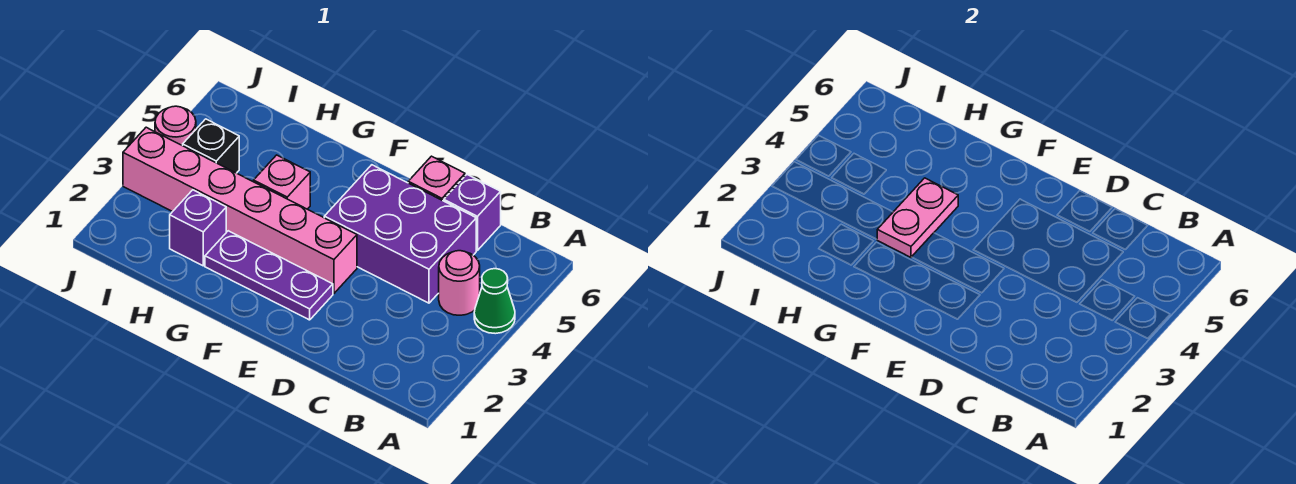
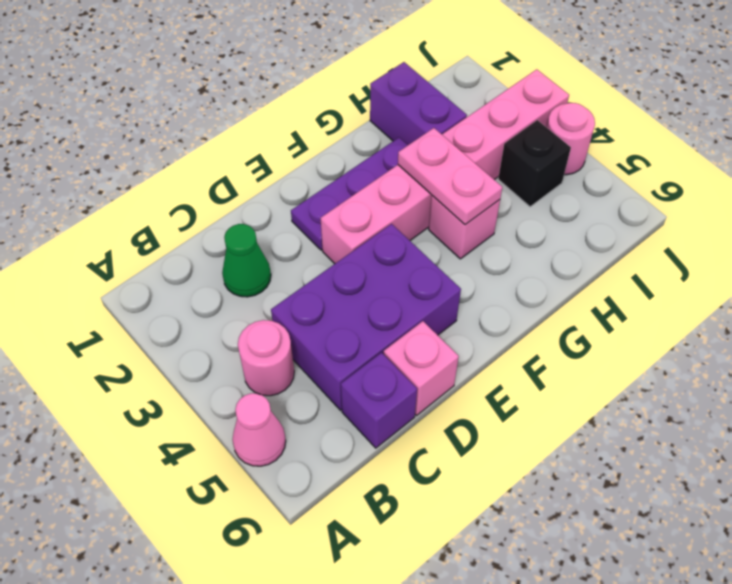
green 1x1 cone [474,269,515,334] -> green 1x1 cone moved to [222,224,271,297]
none -> pink 1x1 cone [233,393,286,466]
purple 1x1 brick [170,190,226,266] -> purple 1x2 brick [370,62,467,145]

